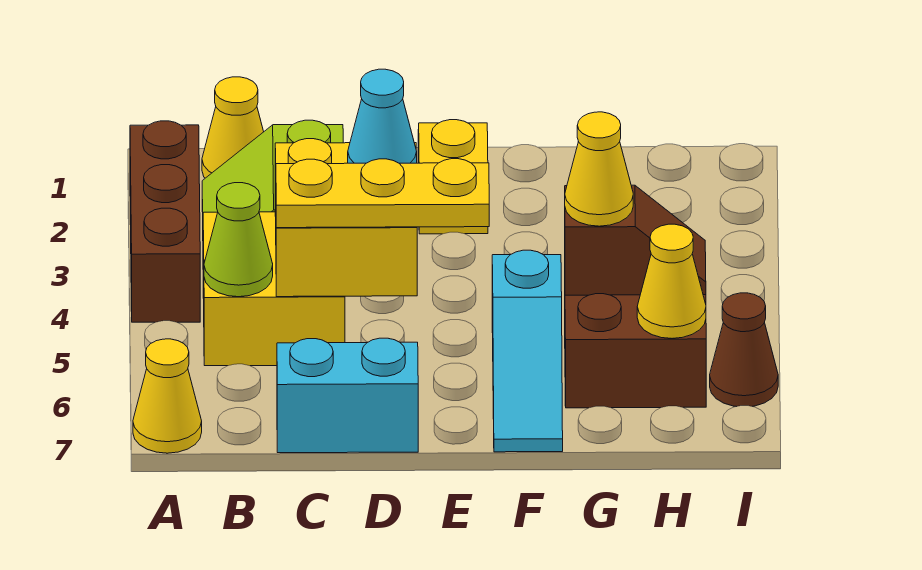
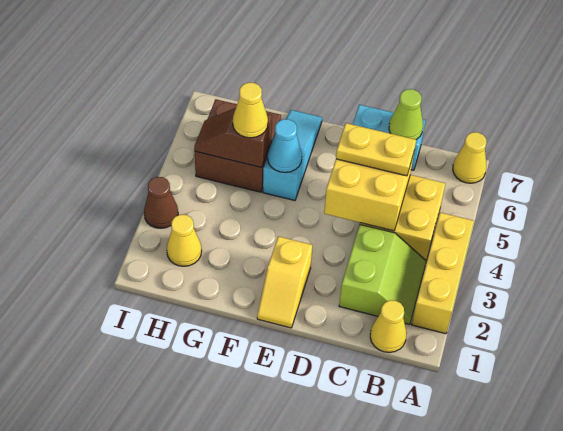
brown 1x3 brick [130,121,200,322] -> yellow 1x3 brick [412,212,474,334]
lime 1x1 cone [204,183,273,297] -> lime 1x1 cone moved to [389,89,423,139]
yellow 1x3 plate [276,159,489,228] -> yellow 1x2 plate [336,123,416,176]
cyan 1x1 cone [348,69,417,163] -> cyan 1x1 cone moved to [268,119,302,173]
yellow 1x1 cone [637,224,706,338] -> yellow 1x1 cone moved to [167,215,202,266]
brown 1x1 cone [710,293,778,407] -> brown 1x1 cone moved to [144,177,178,228]

